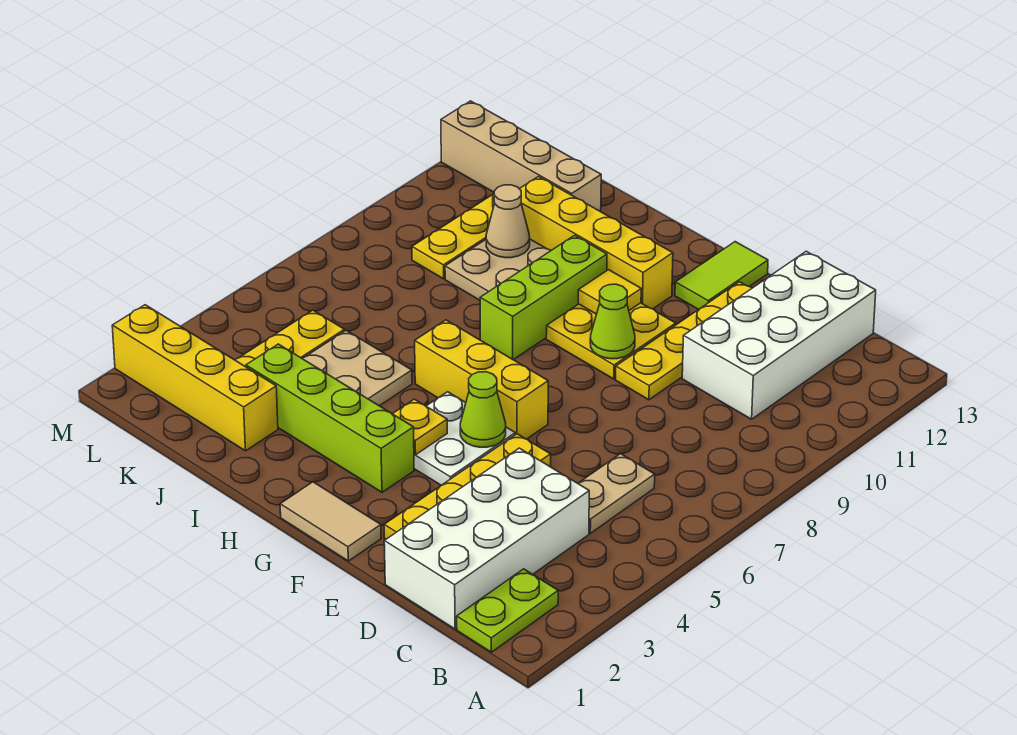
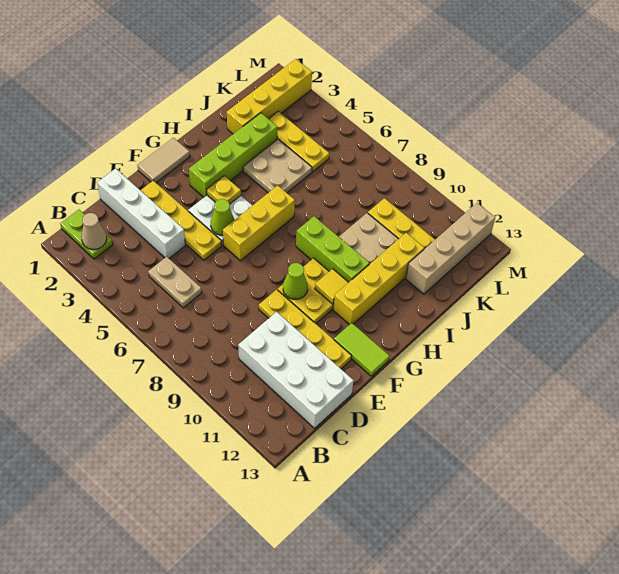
white 2x4 brick [384,448,589,629] -> white 1x4 brick [97,169,186,258]
tan 1x1 cone [486,185,530,258] -> tan 1x1 cone moved to [81,213,107,249]

